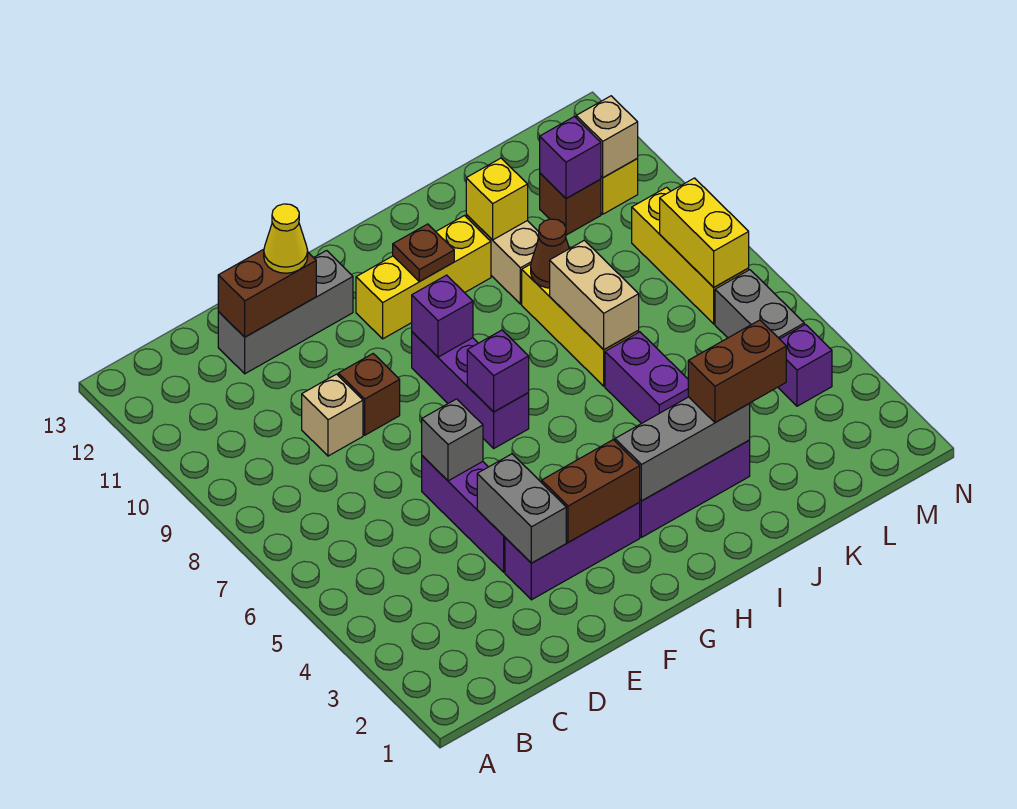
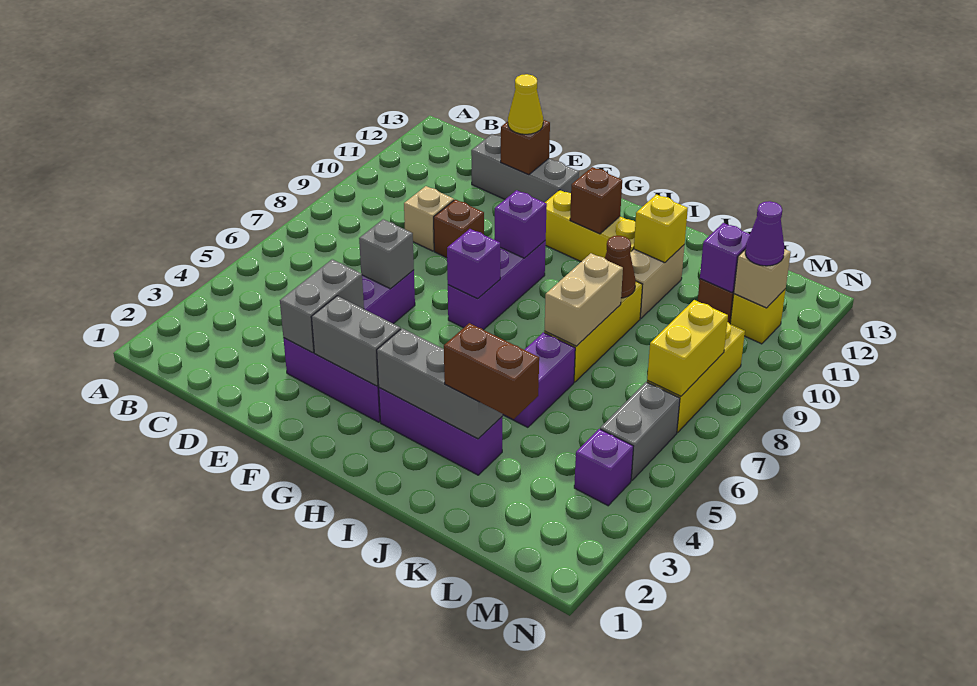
brown 1x2 brick [218,249,316,337] -> brown 1x1 brick [501,120,550,175]
brown 1x2 brick [542,440,640,542] -> grey 1x2 brick [311,296,401,386]
brown 1x1 plate [393,224,454,282] -> brown 1x1 brick [570,167,622,234]
none -> purple 1x1 cone [745,201,784,266]

